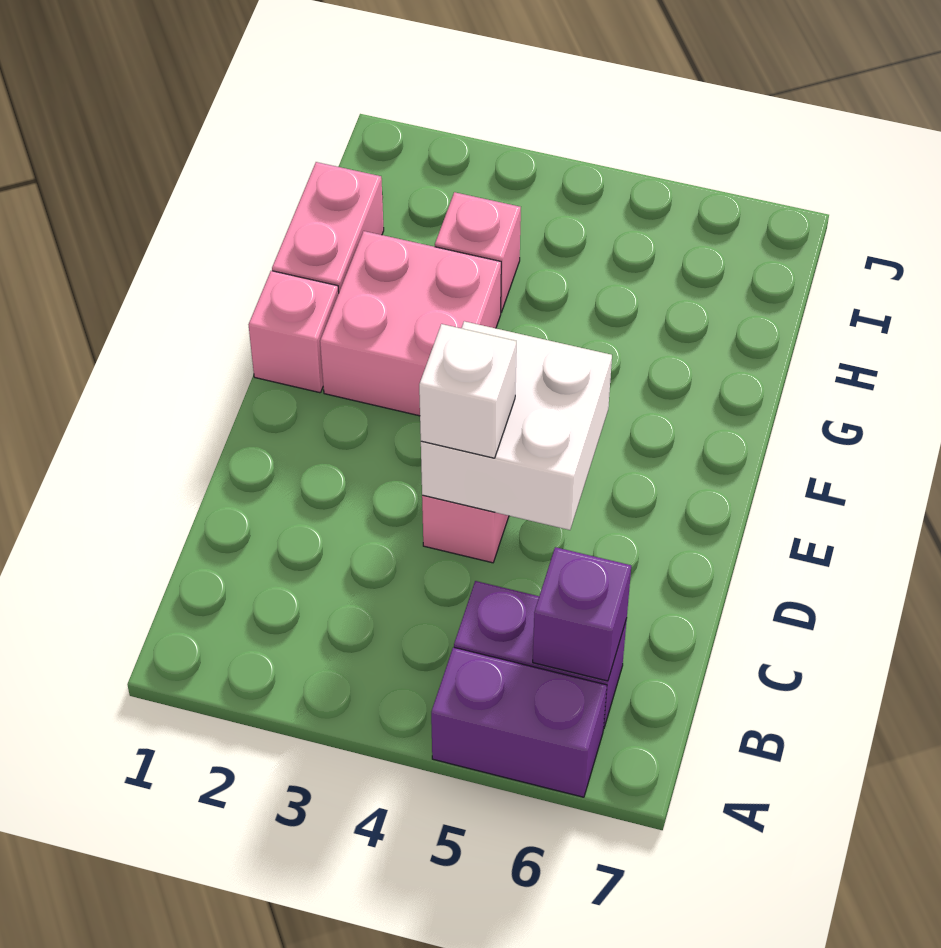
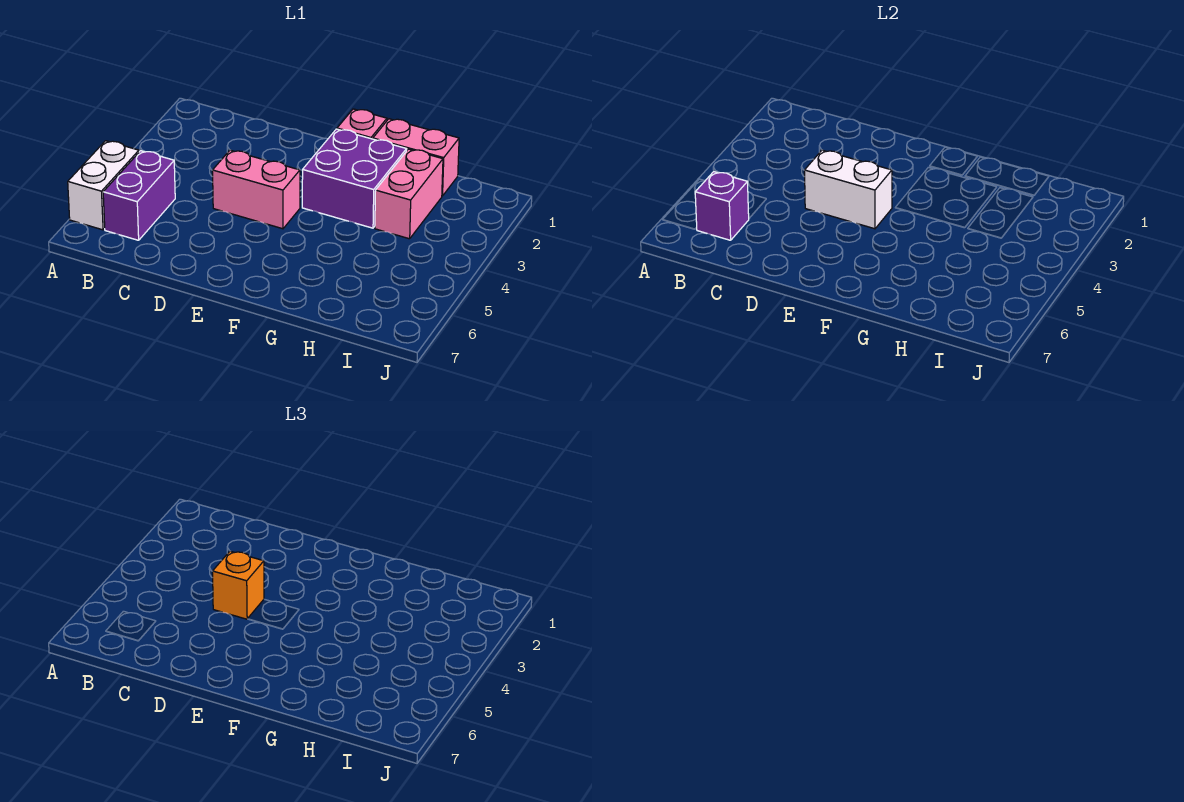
purple 1x2 brick [431,647,607,797] -> white 1x2 brick [68,141,139,230]
white 2x2 brick [421,321,612,530] -> white 1x2 brick [805,150,892,229]
white 1x1 brick [419,324,516,458] -> orange 1x1 brick [213,551,264,619]
pink 2x2 brick [320,231,501,416] -> purple 2x2 brick [302,129,407,228]
pink 1x1 brick [435,192,521,312] -> pink 1x2 brick [375,149,443,239]

